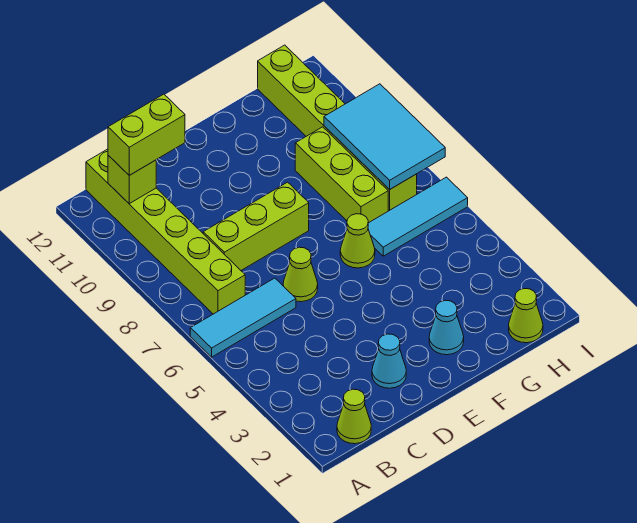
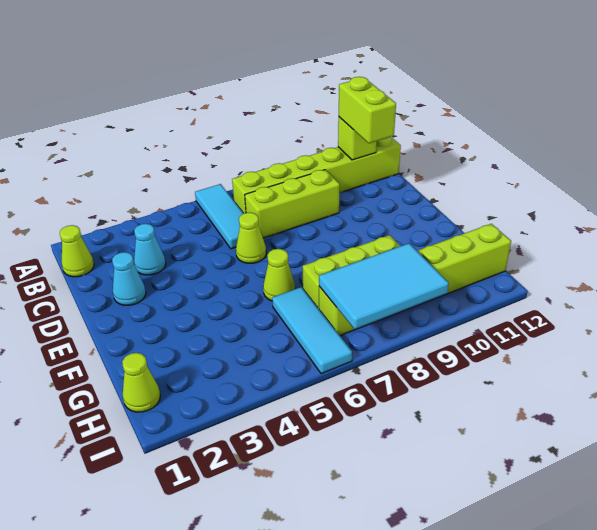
lime 1x3 brick [203,182,309,270] -> lime 1x3 brick turned to [245,170,340,238]
cyan 1x1 cone [429,300,464,355] -> cyan 1x1 cone moved to [134,224,166,275]

